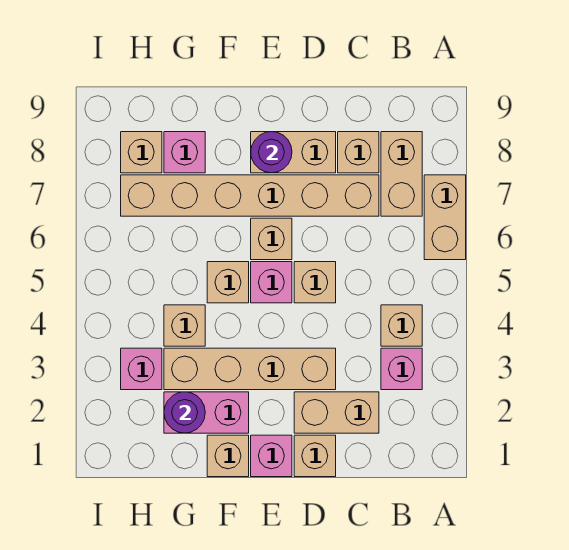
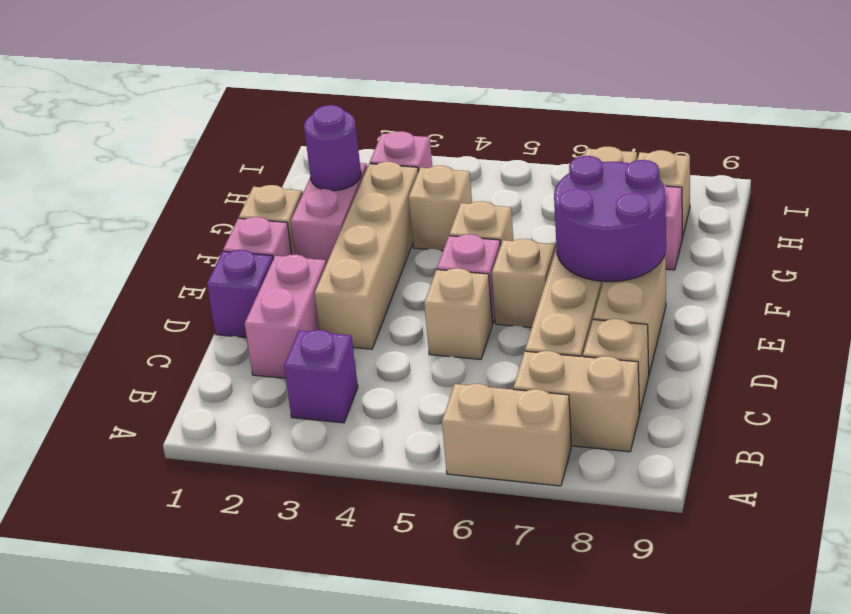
pink 1x1 brick [381,348,422,390] -> purple 1x1 brick [284,330,358,423]
tan 1x1 brick [381,305,422,346] -> none
tan 1x2 brick [294,392,379,433] -> pink 1x2 brick [245,254,326,378]
tan 1x1 brick [294,435,336,477] -> purple 1x1 brick [207,250,273,338]
purple 1x1 round brick [251,132,292,173] -> purple 2x2 round brick [554,156,666,282]

